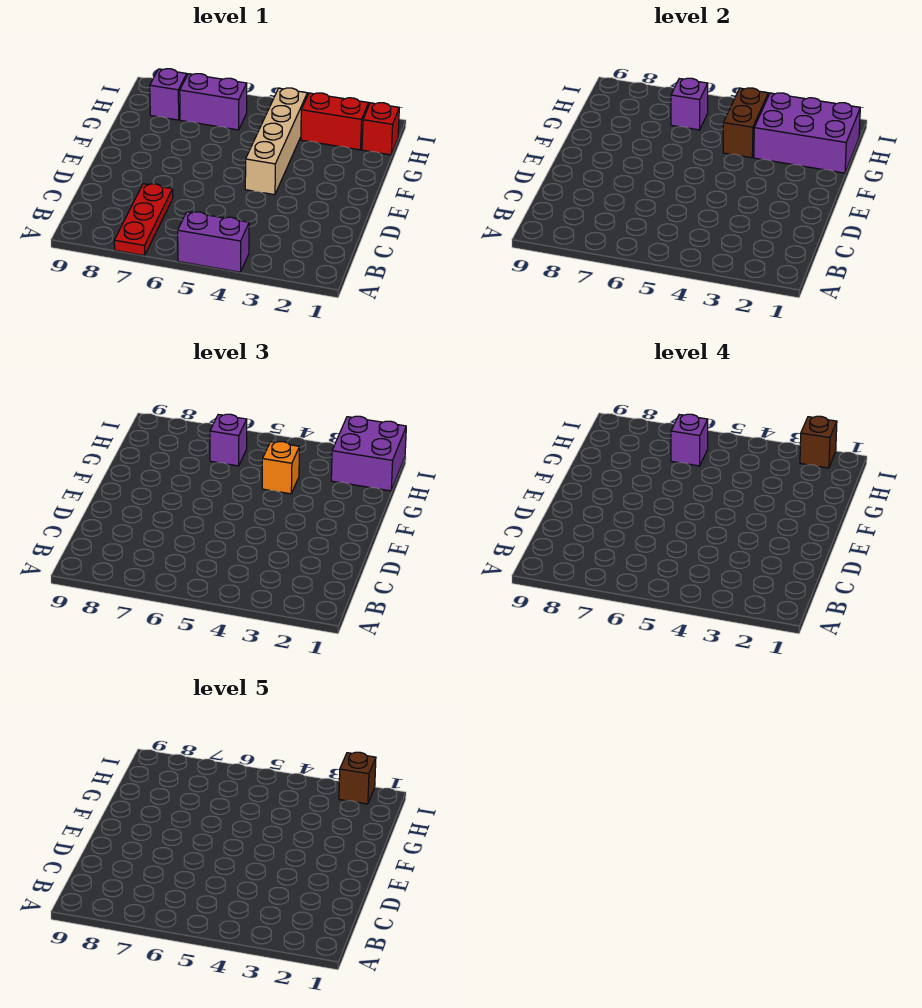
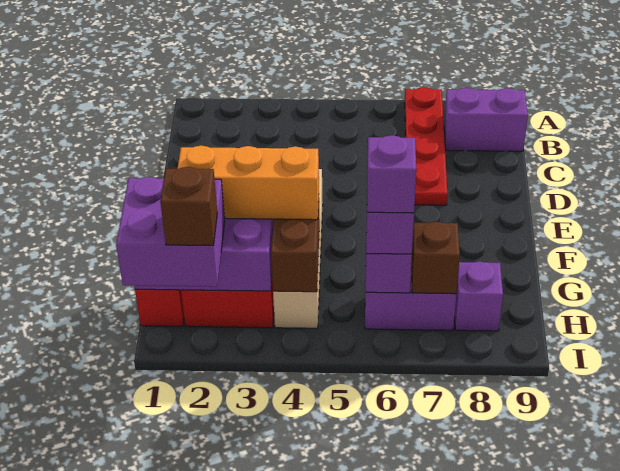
purple 1x2 brick [178,212,249,272] -> purple 1x2 brick moved to [444,88,528,151]
red 1x3 plate [114,184,173,256] -> red 1x4 plate [405,87,447,205]
orange 1x1 brick [262,442,300,494] -> orange 1x3 brick [178,146,319,220]
brown 1x1 brick [339,752,376,804] -> brown 1x1 brick moved to [411,222,460,294]

